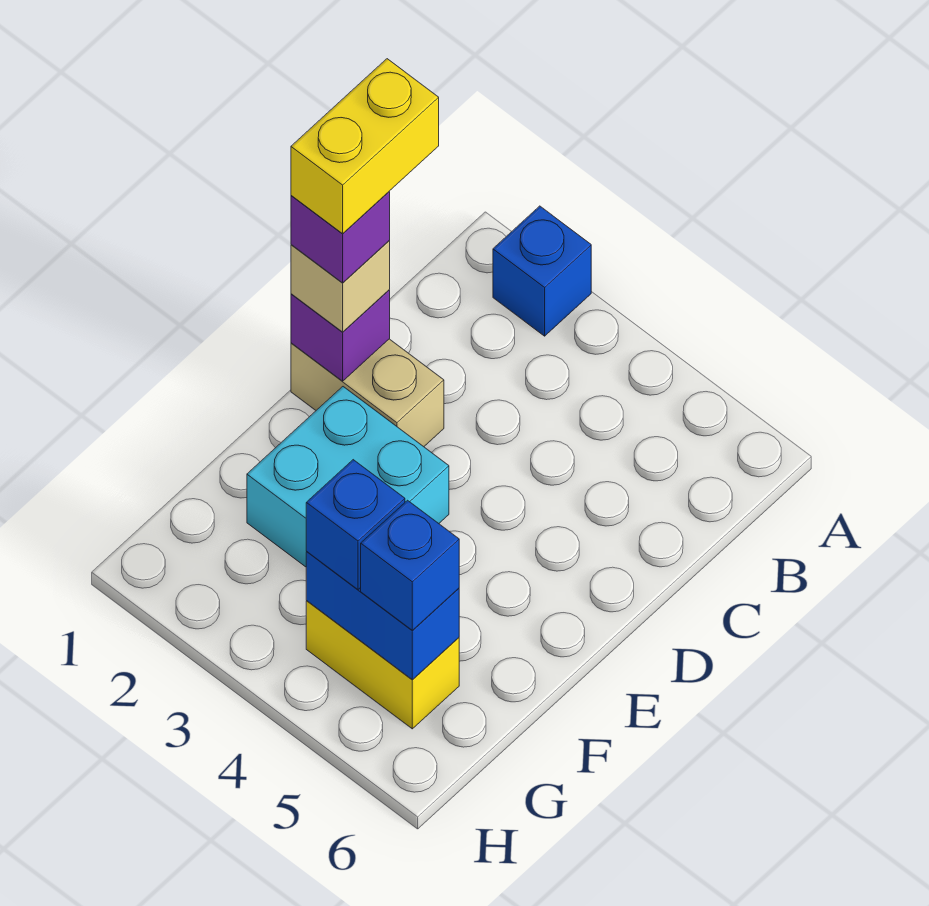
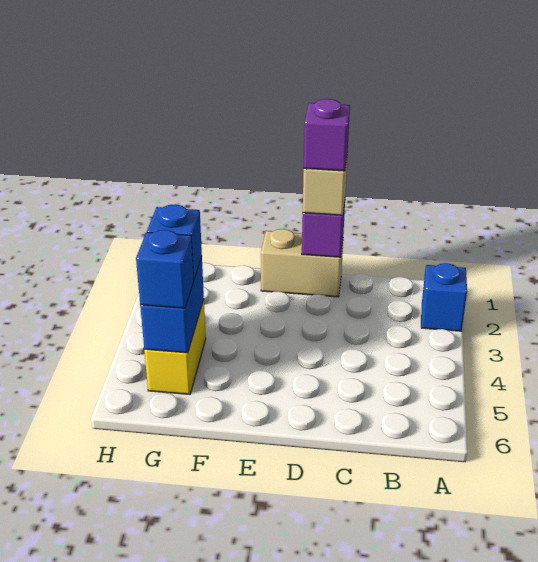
yellow 1x2 brick [291,59,439,234] -> none
tan 1x2 brick [291,339,444,447] -> tan 1x2 brick turned to [261,229,343,297]
cyan 2x2 brick [247,387,449,567] -> none

